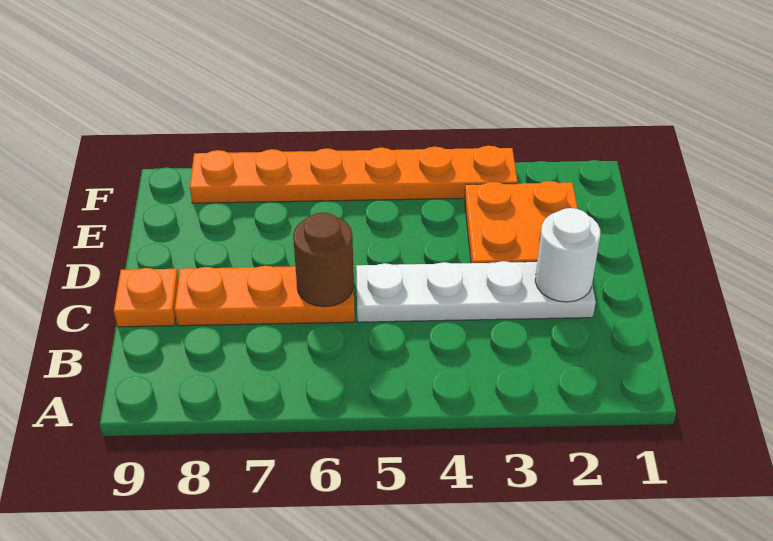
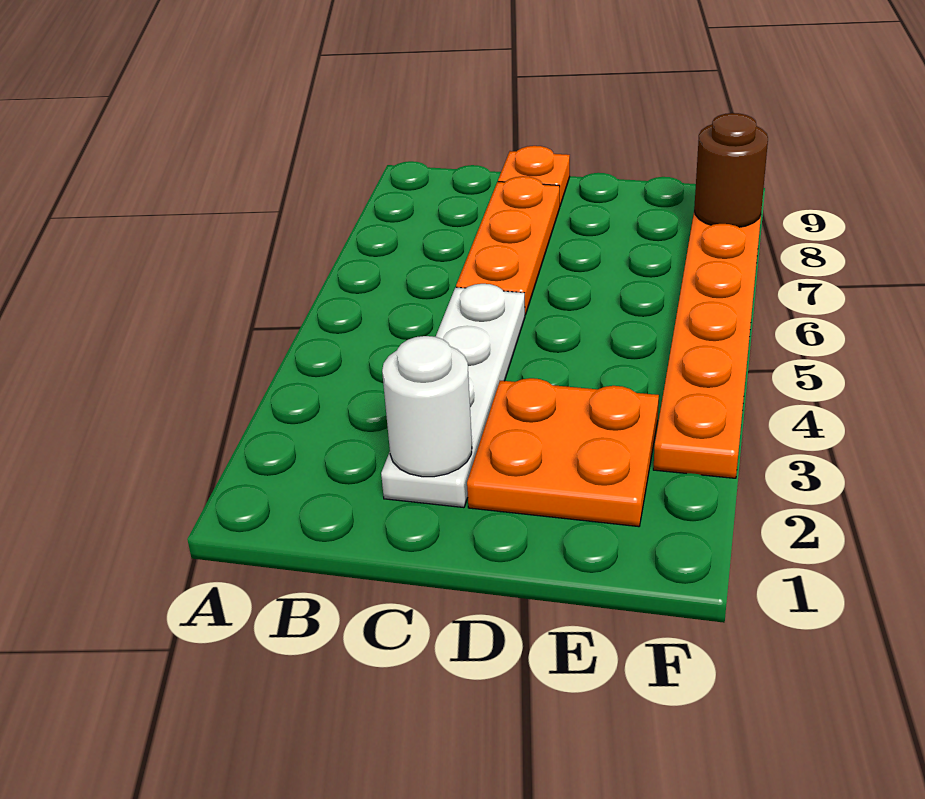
brown 1x1 round brick [293,213,354,307] -> brown 1x1 round brick moved to [694,113,768,227]

